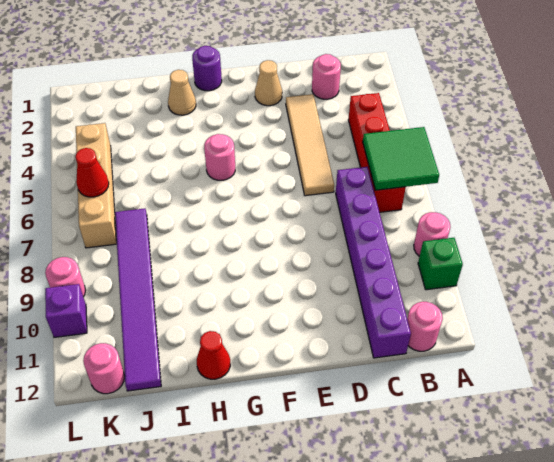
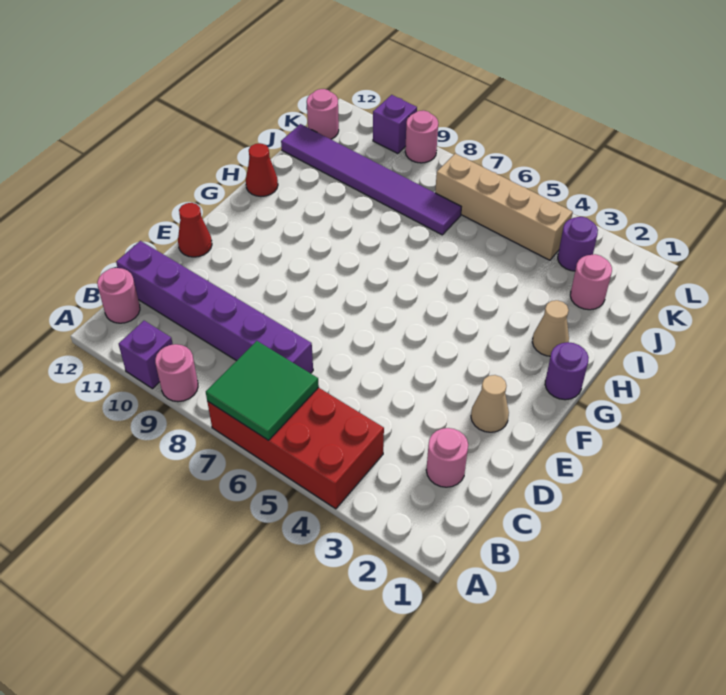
green 1x1 brick [418,238,463,290] -> purple 1x1 brick [119,321,173,389]
red 1x4 brick [348,93,406,212] -> red 2x4 brick [207,387,384,509]
tan 1x4 tile [286,94,334,196] -> none
pink 1x1 round brick [204,134,235,180] -> pink 1x1 round brick moved to [570,254,612,310]
none -> purple 1x1 round brick [558,217,598,271]
red 1x1 cone [75,148,109,197] -> red 1x1 cone moved to [178,203,212,257]

